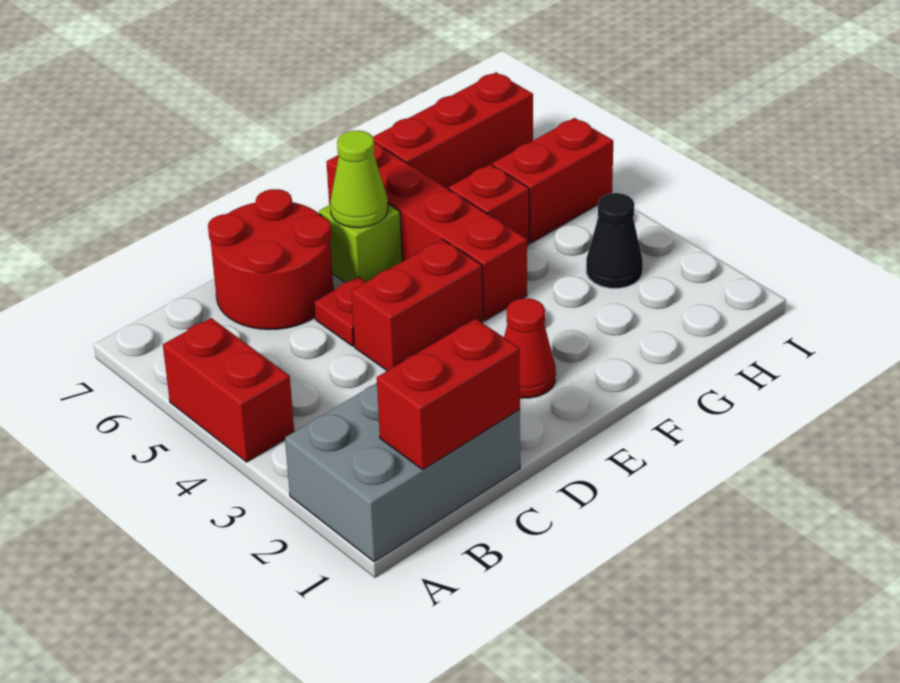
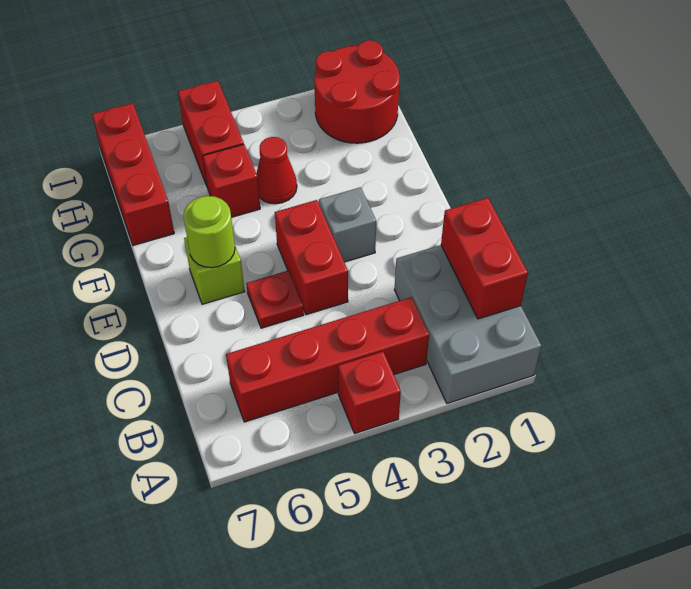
red 1x2 brick [163,318,294,462] -> red 1x1 brick [338,352,401,434]
red 2x2 round brick [208,189,333,330] -> red 2x2 round brick moved to [314,40,399,143]
red 1x1 cone [504,298,556,398] -> red 1x1 cone moved to [256,137,297,204]
none -> grey 1x1 brick [319,187,376,262]
lime 1x1 cone [330,130,388,228] -> lime 1x1 round brick [183,196,235,268]
red 1x4 brick [327,143,527,321] -> red 1x4 brick moved to [226,297,429,422]
black 1x1 cone [586,193,643,288] -> none

